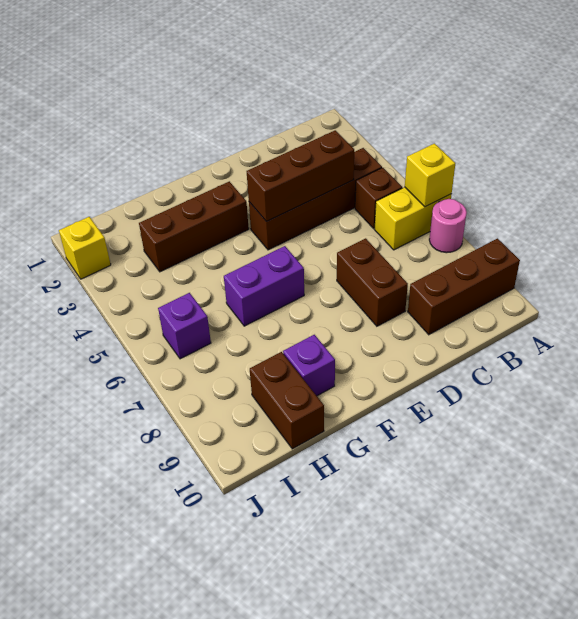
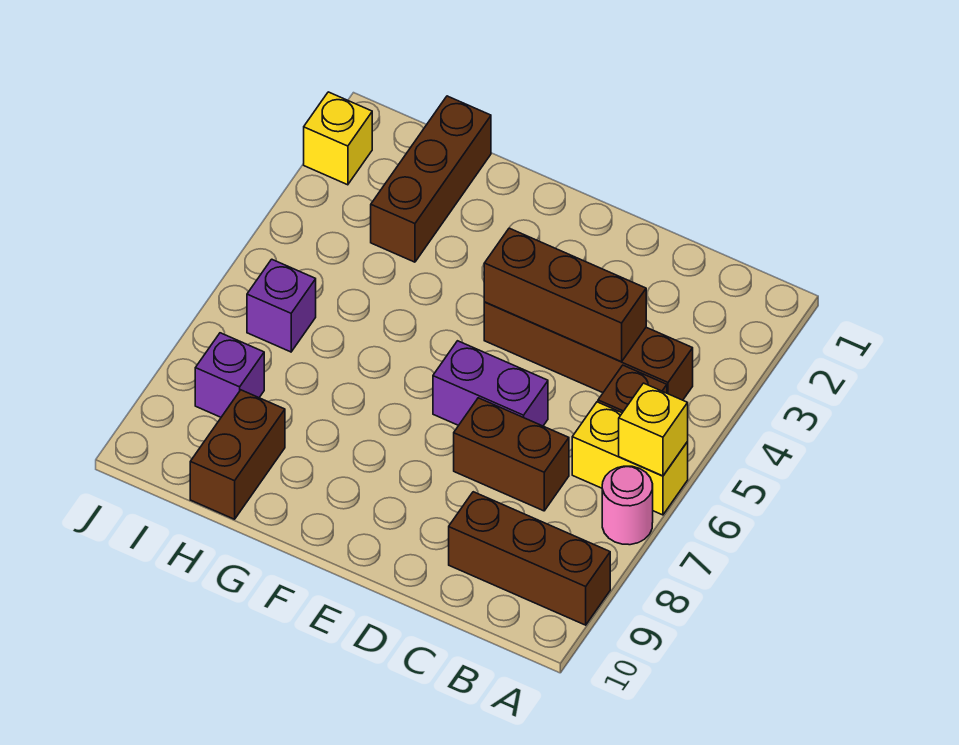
brown 1x2 brick [337,238,408,326] -> brown 1x2 brick turned to [454,398,569,511]
brown 1x3 brick [139,181,249,272] -> brown 1x3 brick turned to [371,96,491,262]
purple 1x2 brick [224,246,304,326] -> purple 1x2 brick moved to [433,341,548,426]
purple 1x1 brick [283,335,335,396] -> purple 1x1 brick moved to [195,333,264,417]

